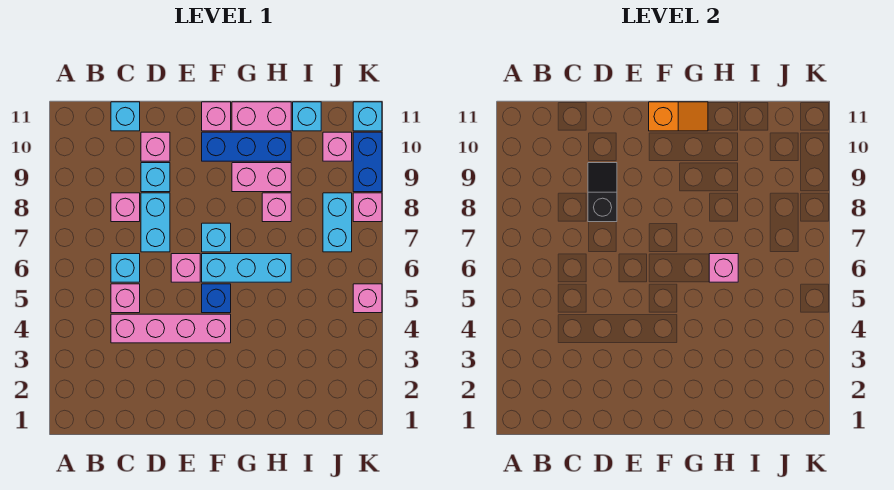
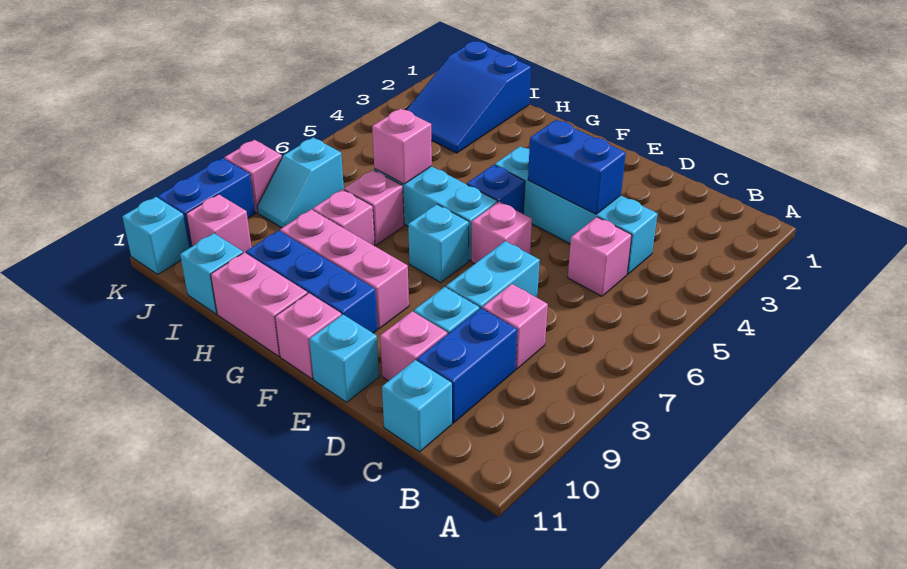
pink 1x4 brick [111,314,231,343] -> cyan 1x4 brick [495,146,657,274]
cyan 1x1 brick [111,254,140,282] -> cyan 1x1 brick moved to [309,315,379,402]
none -> blue 1x2 brick [417,308,517,423]
none -> blue 1x2 brick [528,120,626,214]
black 1x2 slope [588,163,617,222] -> none
orange 1x2 slope [649,102,708,131] -> none
pink 1x2 brick [232,163,291,192] -> pink 1x3 brick [280,209,409,329]
none -> blue 2x3 slope [407,41,531,153]
cyan 1x2 brick [323,193,352,252] -> cyan 1x2 slope [257,137,344,228]
pink 1x1 brick [353,284,382,313] -> pink 1x1 brick moved to [344,170,404,245]

